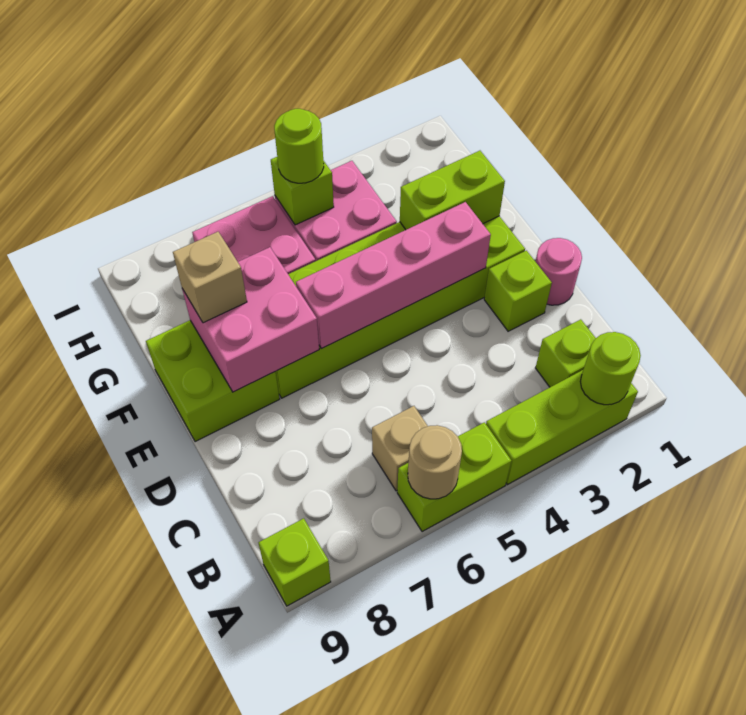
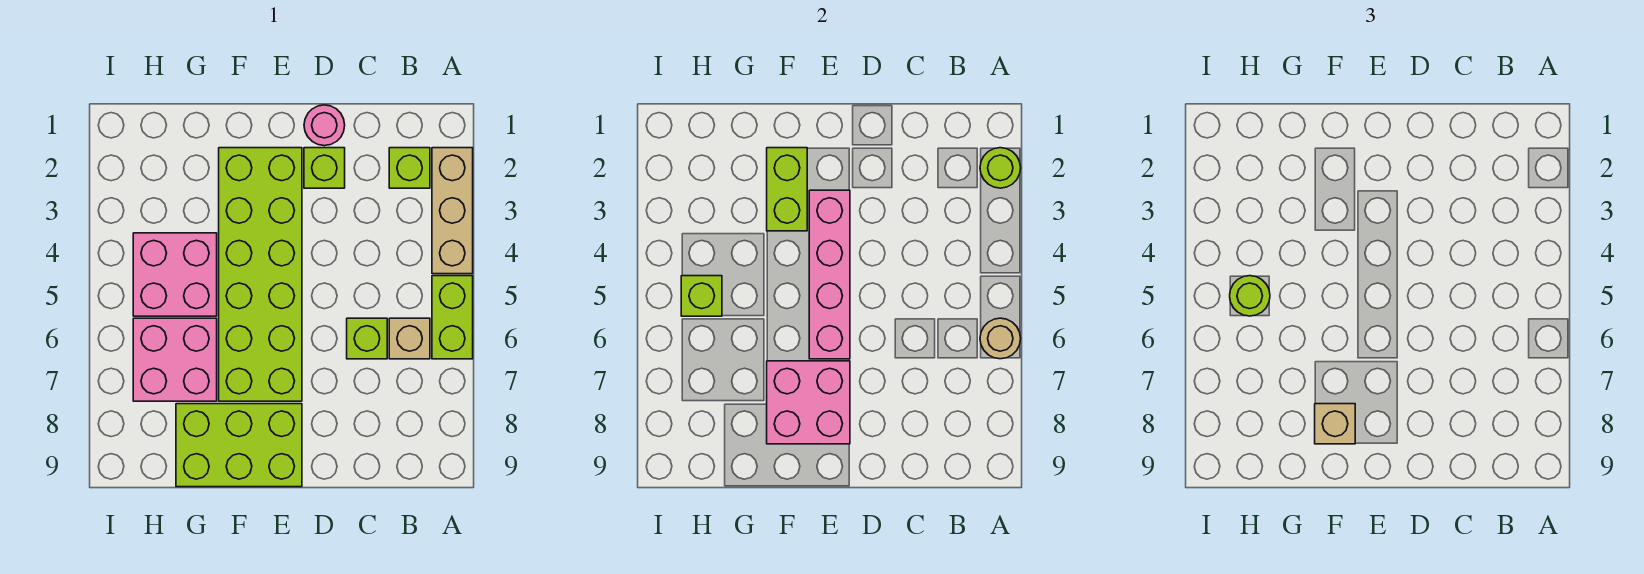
lime 1x3 brick [486,370,638,485] -> tan 1x3 brick [432,148,473,274]
lime 1x1 brick [258,518,331,606] -> lime 1x1 brick moved to [347,318,387,359]
lime 2x2 brick [146,320,280,442] -> lime 2x3 brick [176,404,302,487]

